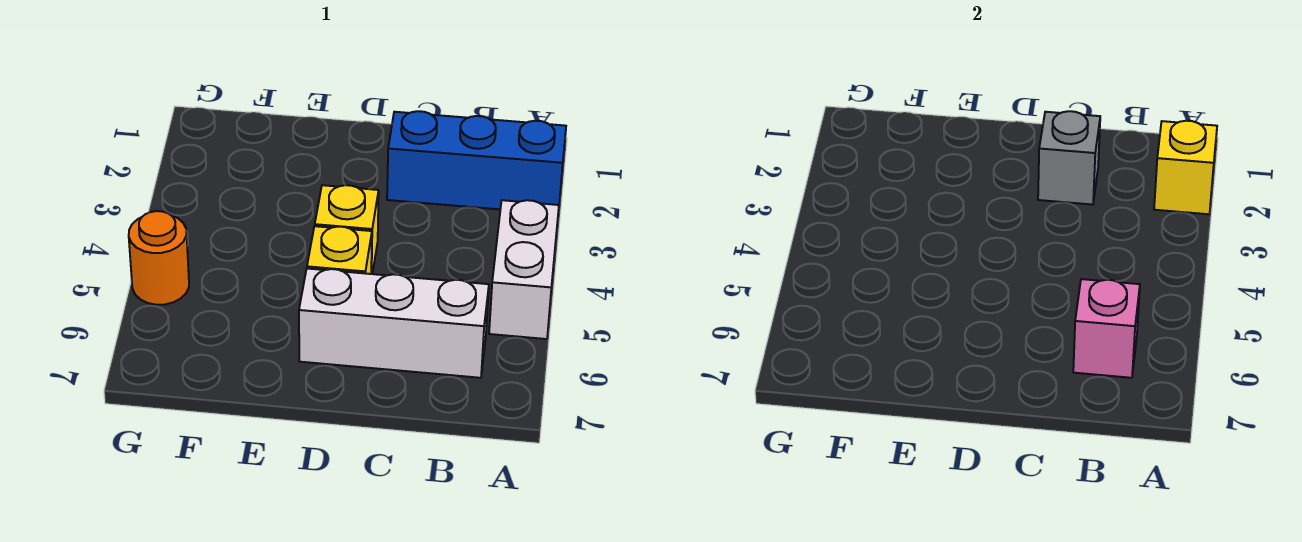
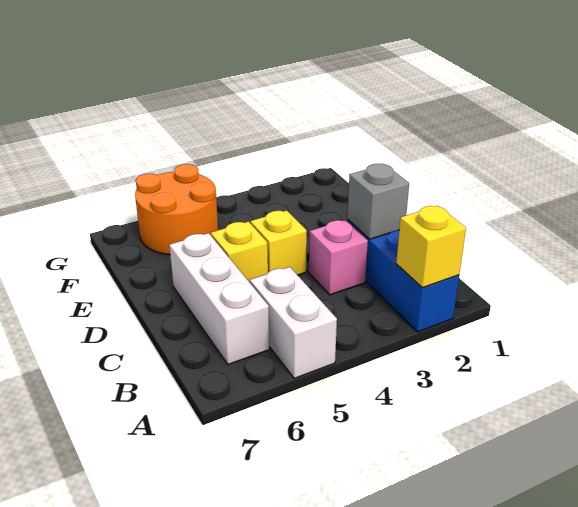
white 1x2 brick [489,200,559,339] -> white 1x2 brick turned to [250,267,337,378]
pink 1x1 brick [1073,279,1140,378] -> pink 1x1 brick moved to [309,220,368,295]
orange 1x1 round brick [129,211,189,305] -> orange 2x2 round brick [135,164,218,255]

